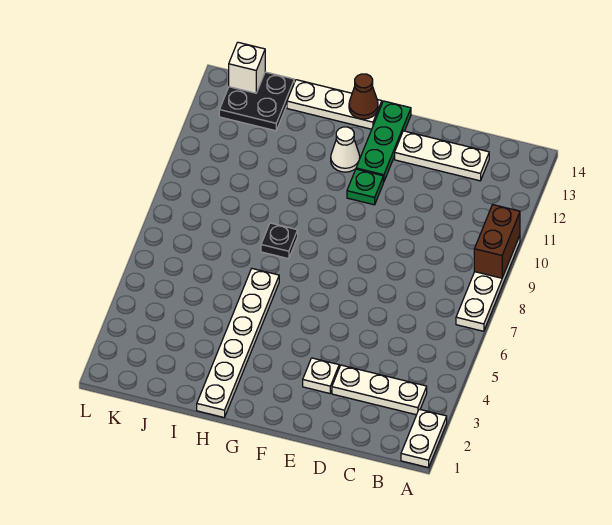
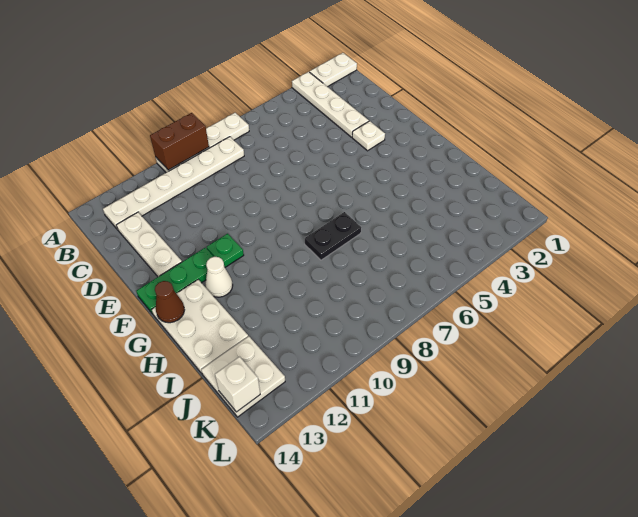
white 1x3 plate [332,365,427,415] -> white 1x4 plate [292,72,369,137]
white 1x3 plate [287,80,382,129] -> white 2x3 plate [152,280,248,373]
white 1x6 plate [197,269,279,417] -> white 1x6 plate moved to [103,137,244,230]
black 1x1 plate [261,223,298,259] -> black 1x2 plate [305,212,361,260]
black 2x2 plate [219,72,294,131] -> white 2x2 plate [201,336,285,417]

